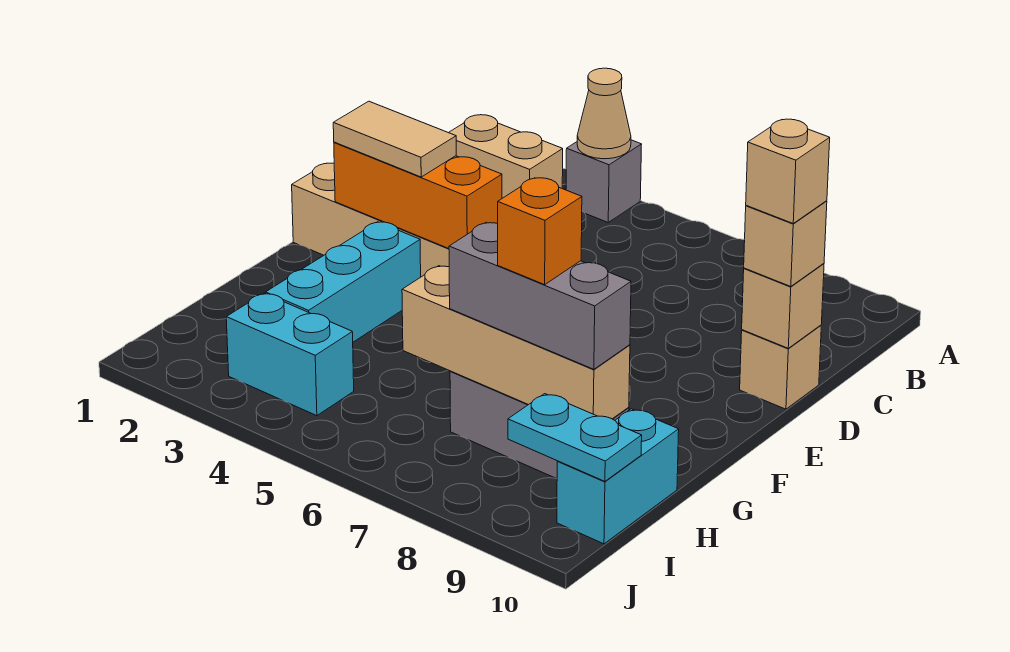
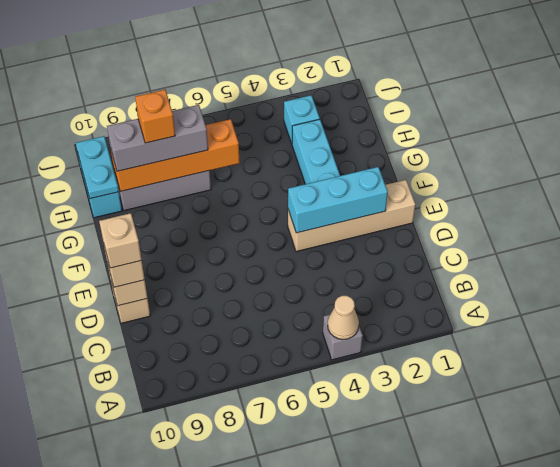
tan 1x2 brick [449,115,563,198] -> none
orange 1x3 brick [334,142,502,249] -> cyan 1x3 brick [288,167,388,233]
tan 1x2 tile [333,101,456,177] -> none
tan 1x4 brick [402,266,630,419] -> orange 1x4 brick [111,119,240,191]
cyan 1x2 brick [226,293,354,416] -> cyan 1x1 brick [284,95,320,143]
cyan 1x2 plate [508,394,642,481] -> cyan 1x2 plate turned to [76,136,119,199]

